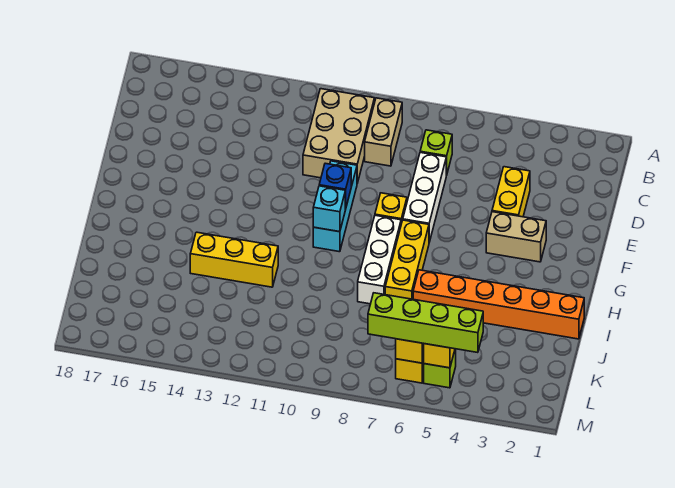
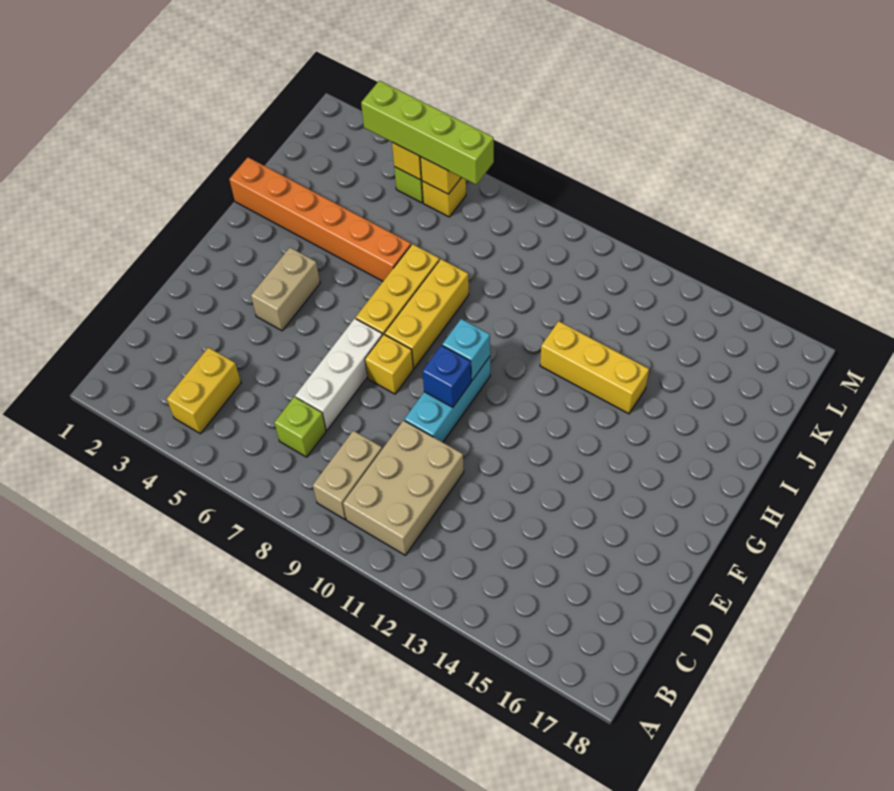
yellow 1x2 brick [492,167,530,217] -> yellow 1x2 brick moved to [167,347,241,434]
tan 1x2 brick [486,212,546,262] -> tan 1x2 brick turned to [251,248,320,331]
white 1x3 brick [358,215,401,304] -> yellow 1x3 brick [385,259,469,368]

